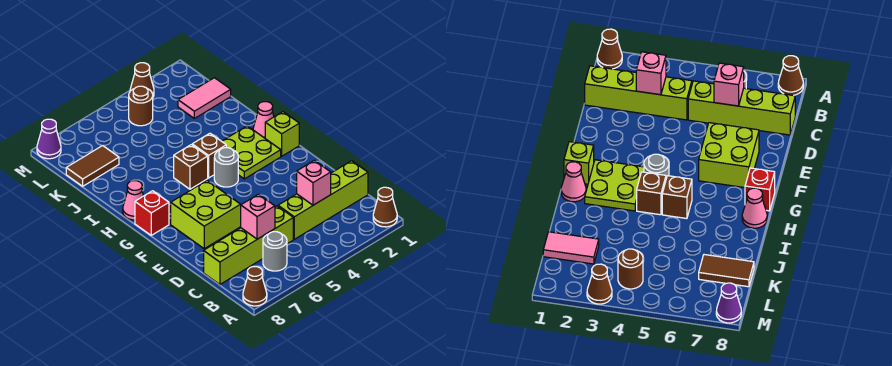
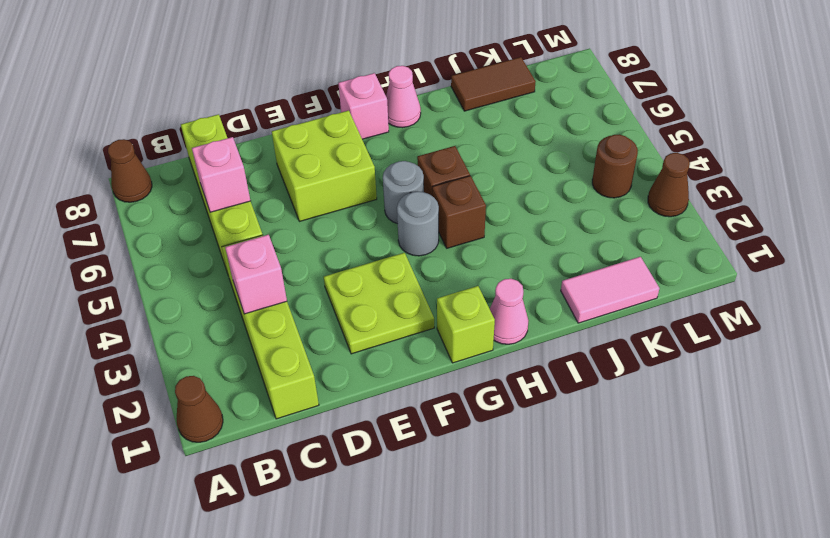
grey 1x1 round brick [263,232,287,271] -> grey 1x1 round brick moved to [383,161,424,224]
lime 2x2 plate [222,126,281,179] -> lime 2x2 plate moved to [324,253,434,354]
red 1x1 brick [135,191,169,235] -> pink 1x1 brick [338,73,389,139]
pink 1x2 tile [178,78,231,118] -> pink 1x2 tile turned to [561,257,659,323]
brown 1x2 tile [66,146,119,186] -> brown 1x2 tile turned to [451,57,536,111]
purple 1x1 cone [37,119,61,159] -> none

